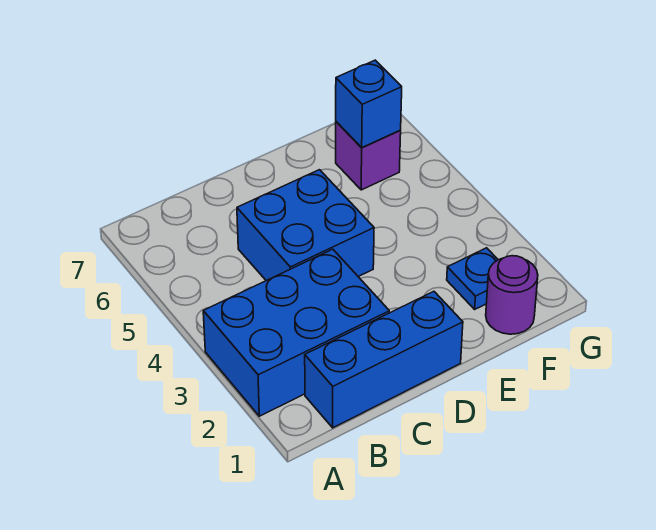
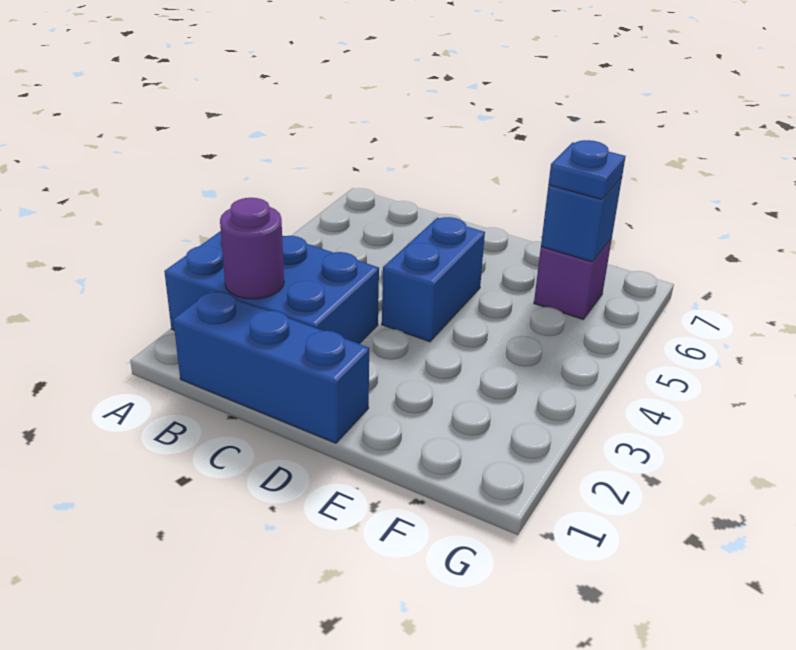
blue 2x2 brick [237,170,374,281] -> blue 1x2 brick [382,217,485,342]
purple 1x1 round brick [486,256,538,334] -> purple 1x1 round brick moved to [220,198,284,299]
blue 1x1 plate [447,248,498,309] -> blue 1x1 plate moved to [548,140,626,199]

